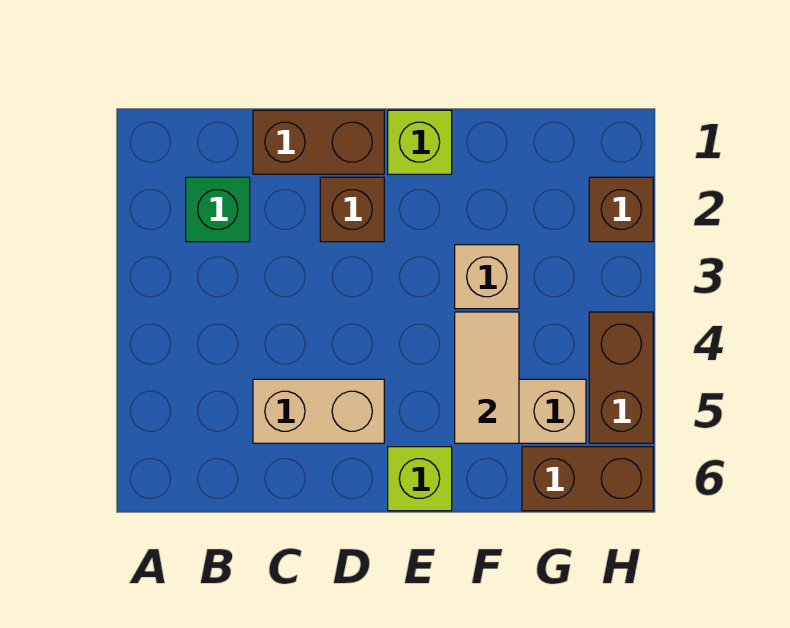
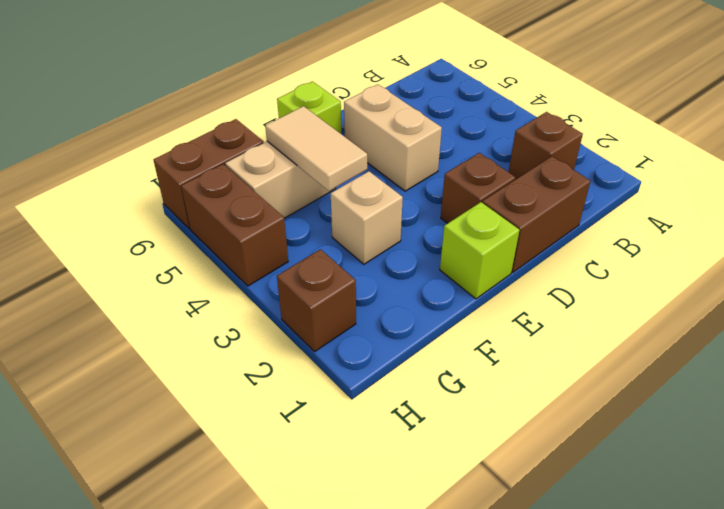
green 1x1 brick [186,177,250,242] -> brown 1x1 brick [509,112,583,180]
tan 1x2 brick [253,379,384,443] -> tan 1x2 brick turned to [344,84,442,191]

